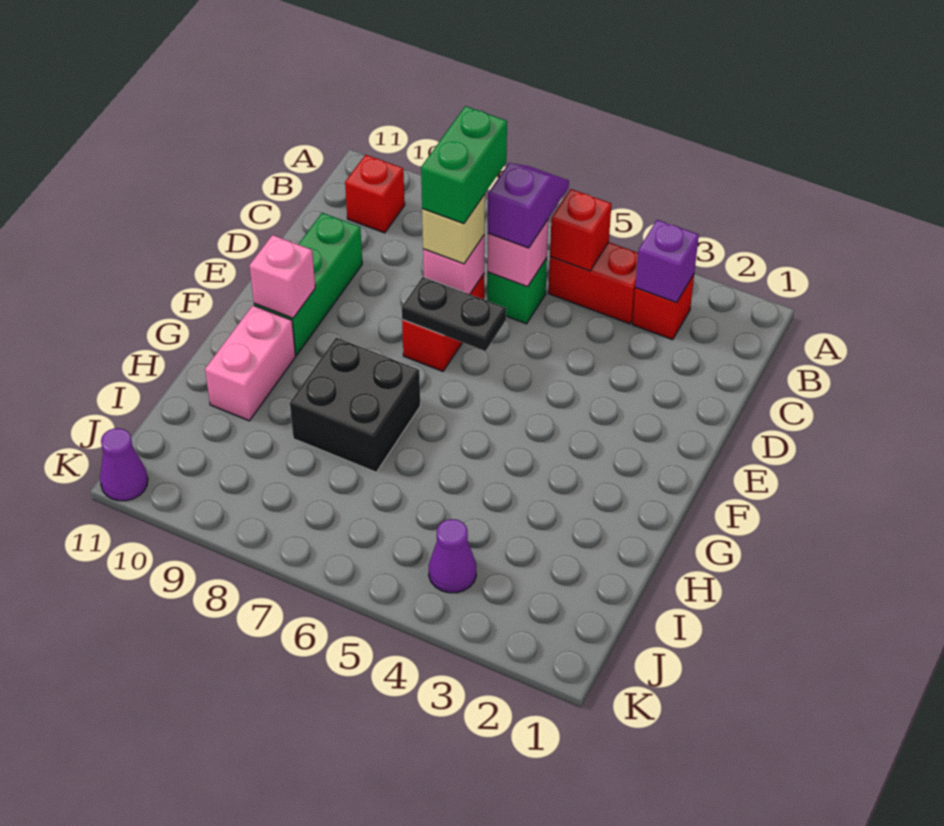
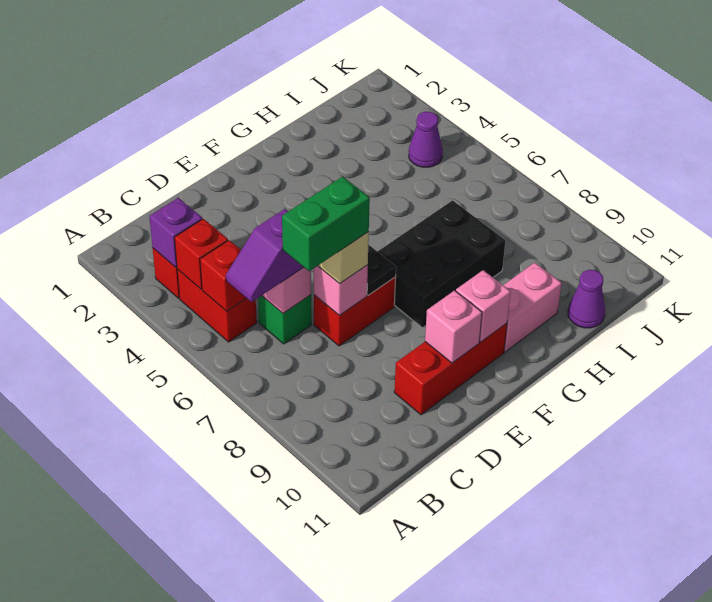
red 1x1 brick [345,155,405,233] -> red 1x1 brick moved to [174,219,228,289]
green 1x3 brick [254,213,362,355] -> red 1x3 brick [394,323,507,415]
none -> pink 1x1 brick [425,290,482,363]
black 2x2 brick [290,338,420,472] -> black 2x3 brick [377,200,505,328]
purple 1x1 cone [100,428,148,501] -> purple 1x1 cone moved to [568,270,605,328]

